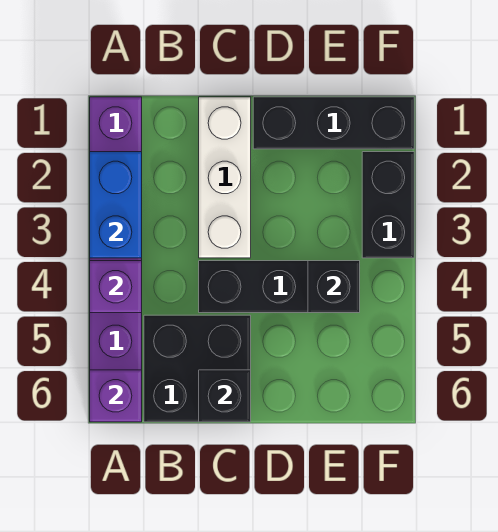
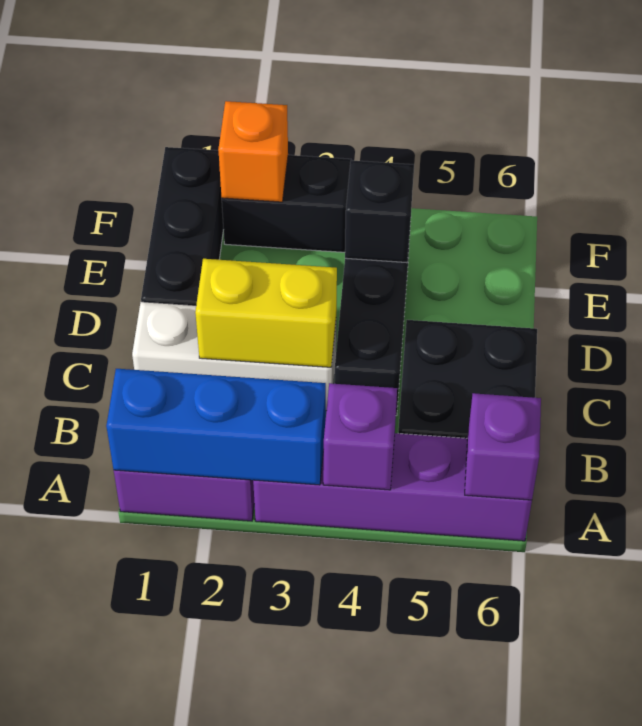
blue 1x2 brick [90,152,142,258] -> blue 1x3 brick [106,369,326,485]
none -> yellow 1x2 brick [195,259,337,367]
black 1x1 brick [199,370,251,422] -> none
none -> orange 1x1 brick [218,101,288,202]

